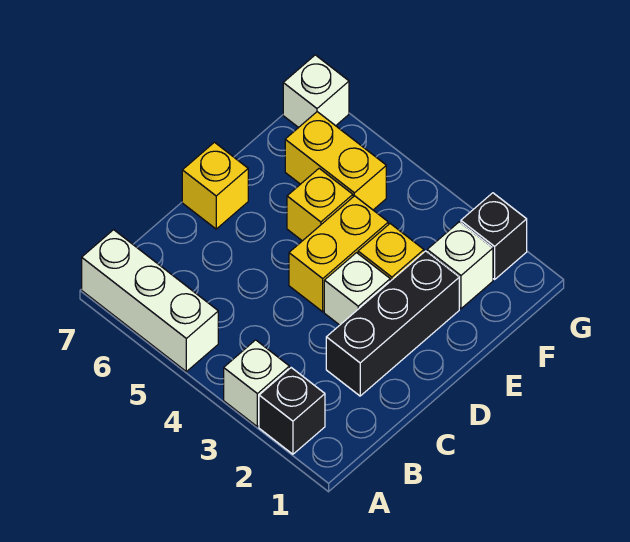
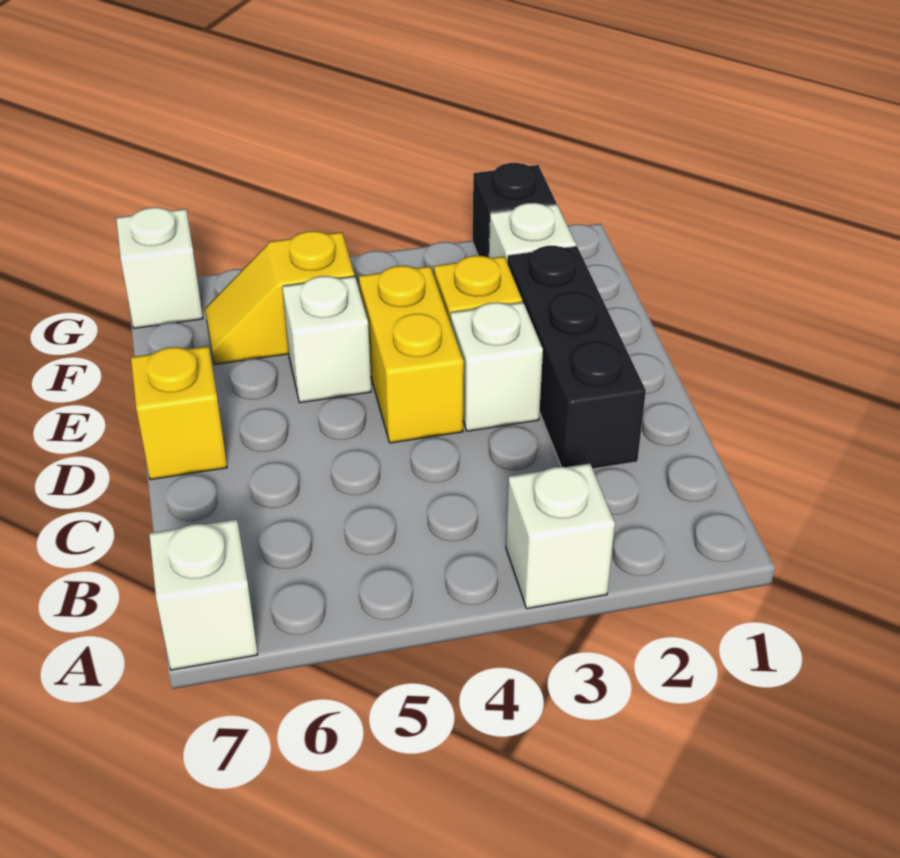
black 1x1 brick [259,368,325,454] -> none
white 1x3 brick [82,230,218,372] -> white 1x1 brick [149,519,258,670]
yellow 1x1 brick [287,168,353,241] -> white 1x1 brick [282,276,371,403]
yellow 1x2 brick [285,112,386,210] -> yellow 1x2 slope [205,231,354,365]

